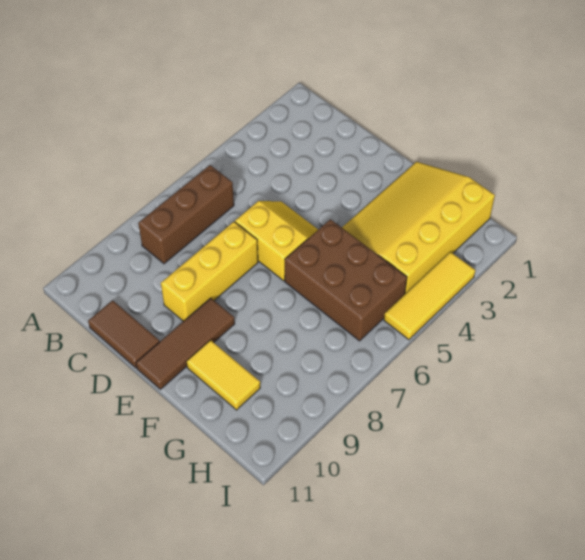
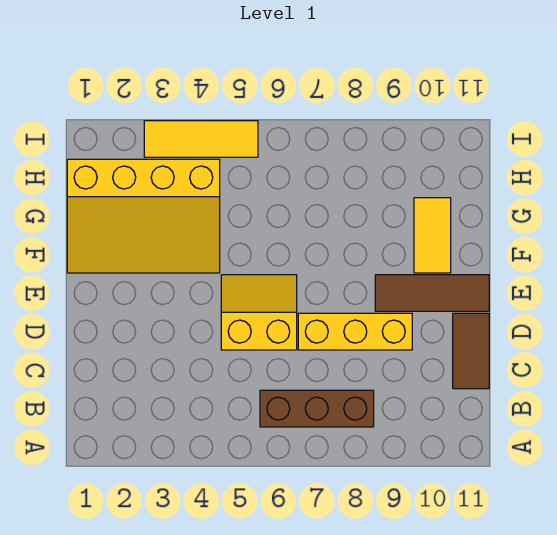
yellow 2x2 slope [235,201,318,281] -> yellow 2x2 slope turned to [221,275,297,350]
brown 2x3 brick [285,219,407,341] -> none

